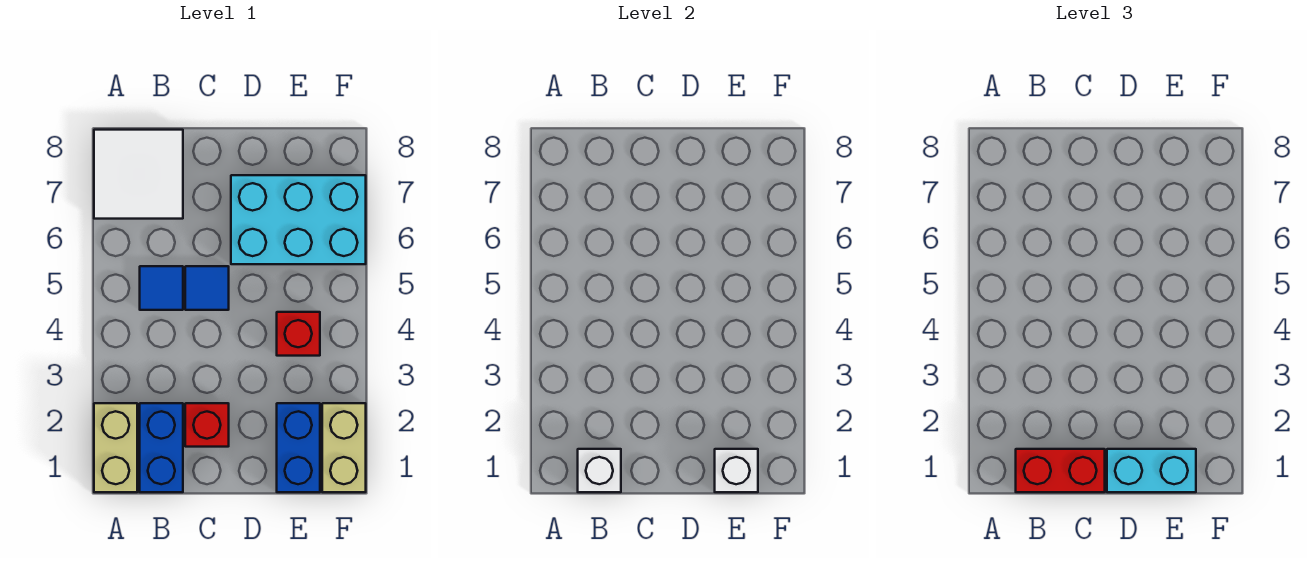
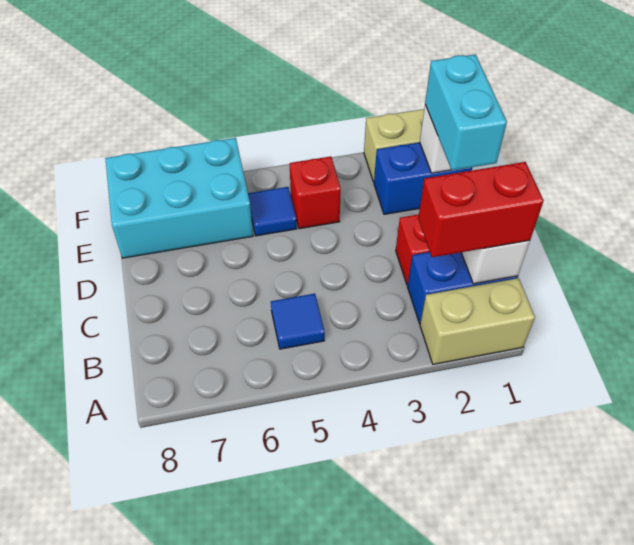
white 2x2 tile [94,130,183,219] -> none
red 1x2 brick [1016,449,1105,492] -> red 1x2 brick turned to [418,162,544,257]
blue 1x1 tile [185,266,229,310] -> blue 1x1 tile moved to [248,187,297,236]
cyan 2x3 brick [231,175,366,264] -> cyan 2x3 brick turned to [105,138,253,258]

